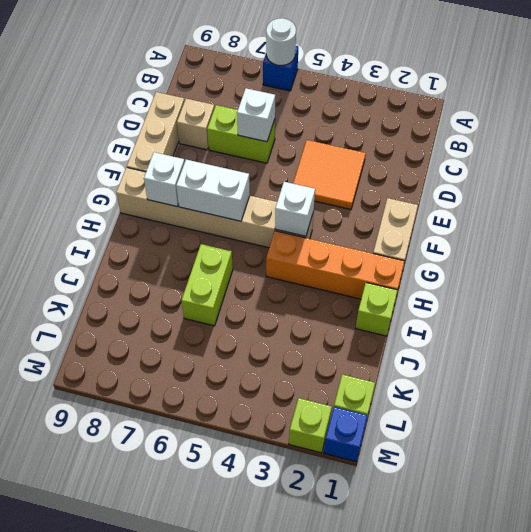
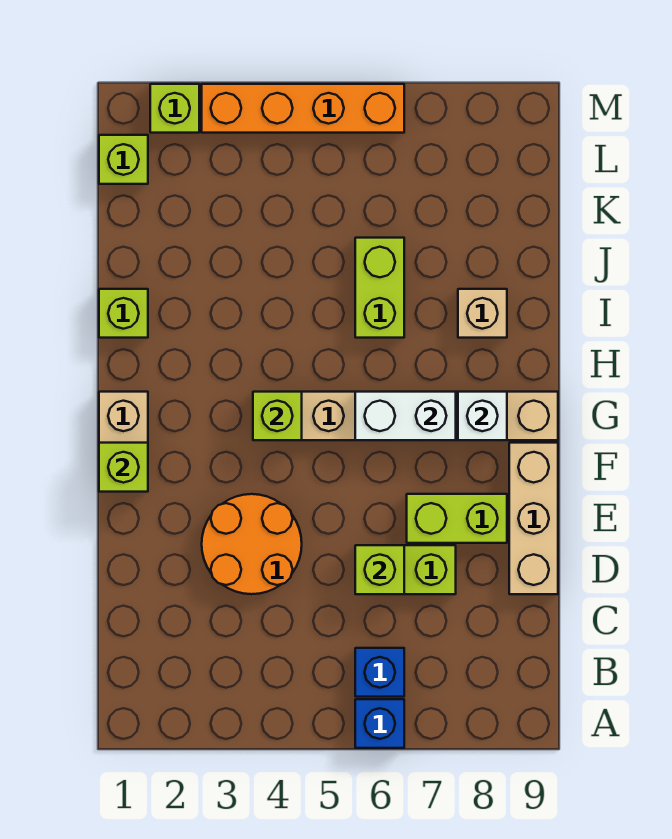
white 1x1 round brick [266,18,296,66] -> none
orange 2x2 tile [293,140,366,209] -> orange 2x2 round brick [202,494,302,594]
white 1x1 brick [237,88,275,142] -> lime 1x1 brick [355,545,404,594]
tan 1x1 brick [177,99,215,150] -> tan 1x1 brick moved to [458,289,507,338]
none -> lime 1x2 brick [407,494,507,543]
none -> lime 1x1 brick [99,443,148,492]
white 1x1 brick [275,182,315,236] -> lime 1x1 brick [253,392,302,440]
orange 1x4 brick [266,231,405,299] -> orange 1x4 brick moved to [202,84,404,133]
blue 1x1 brick [324,407,368,462] -> blue 1x1 brick moved to [355,648,404,697]

